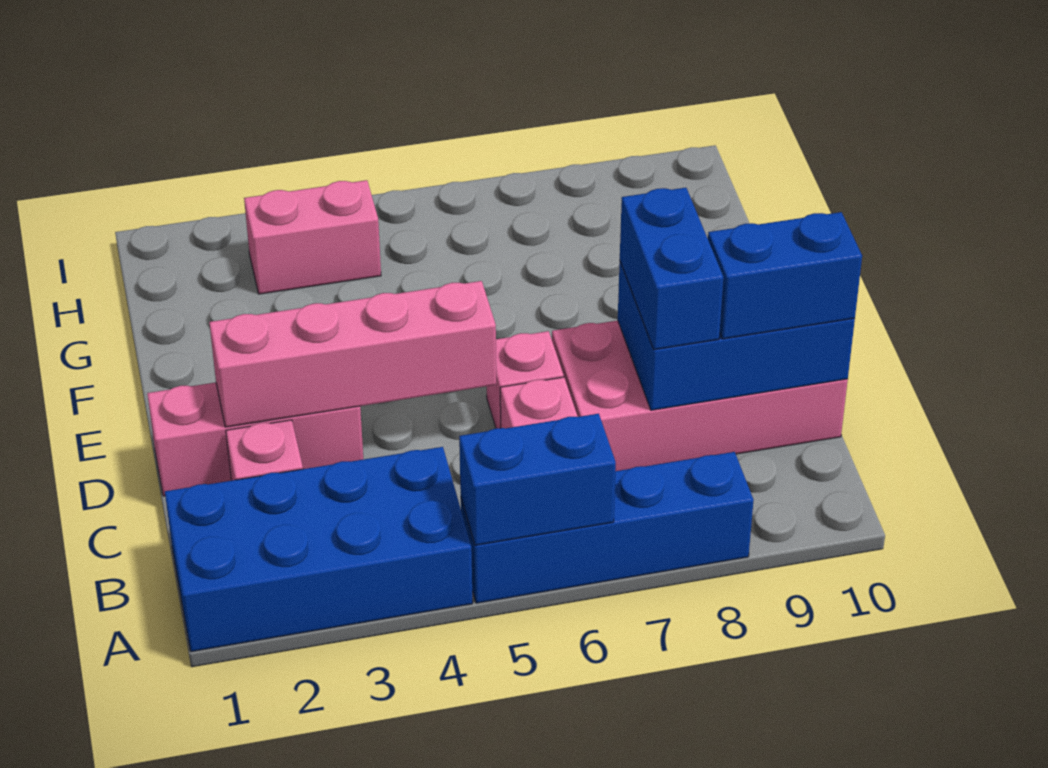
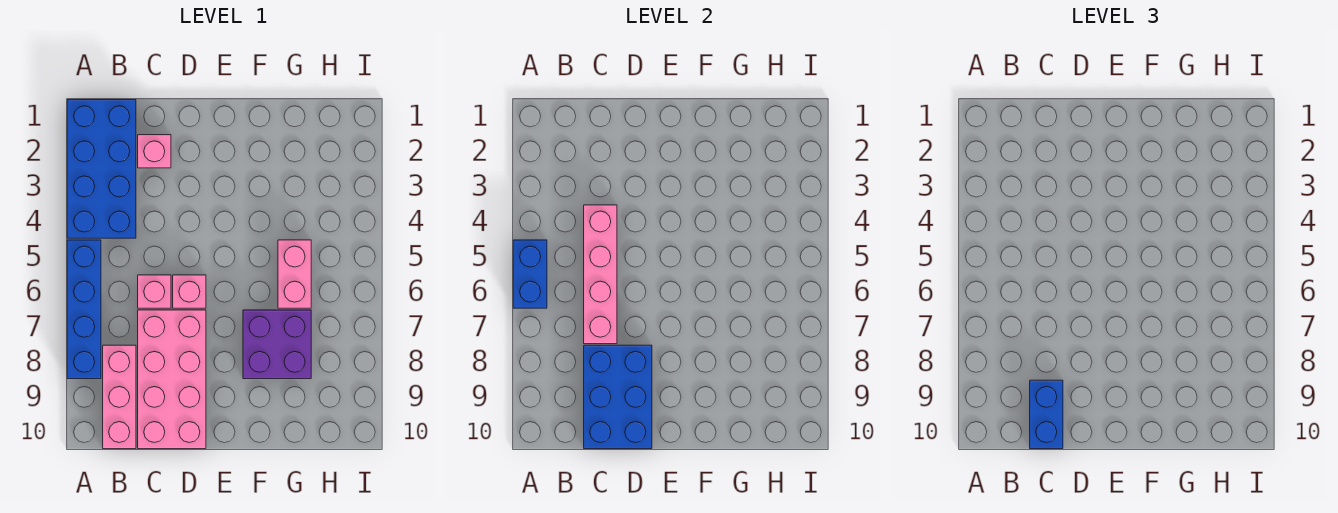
blue 1x2 brick [620,188,723,350] -> none
pink 1x3 brick [147,382,363,496] -> pink 1x3 brick moved to [103,345,136,449]
pink 1x4 brick [209,281,496,427] -> pink 1x4 brick moved to [584,205,617,344]
none -> purple 2x2 brick [243,310,311,379]
pink 1x2 brick [244,180,381,294] -> pink 1x2 brick moved to [278,240,311,308]

